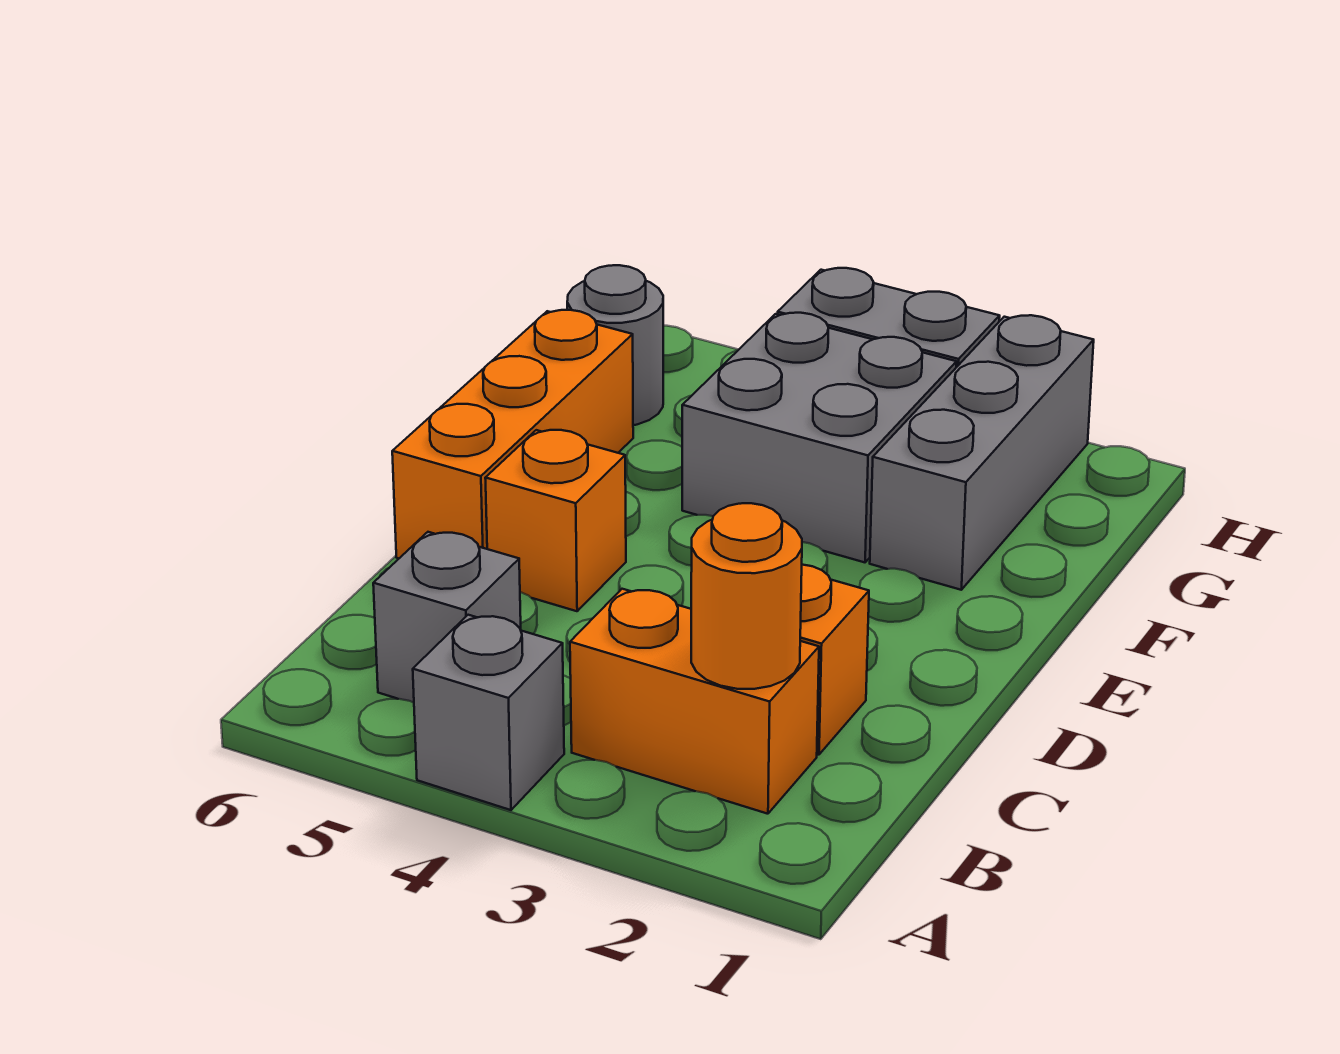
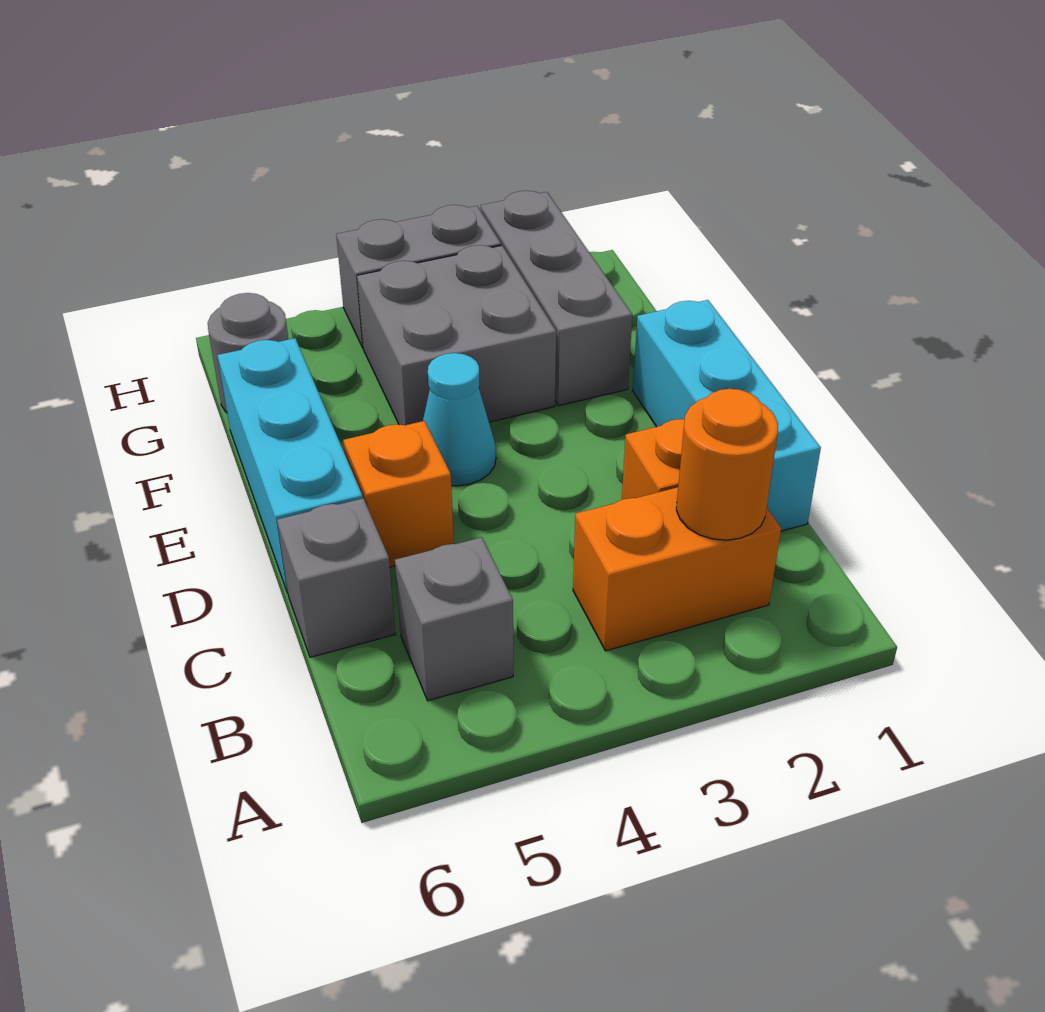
grey 1x1 brick [413,615,564,810] -> grey 1x1 brick moved to [277,498,395,657]
none -> cyan 1x3 brick [633,300,821,531]
orange 1x3 brick [392,310,633,558] -> cyan 1x3 brick [217,338,363,593]
none -> cyan 1x1 cone [423,353,496,486]

